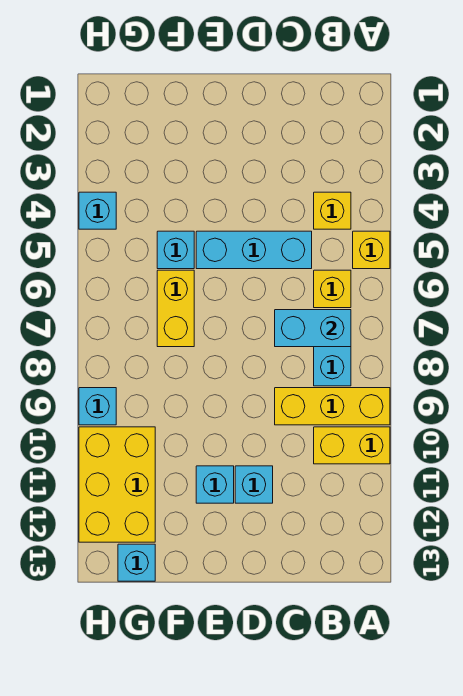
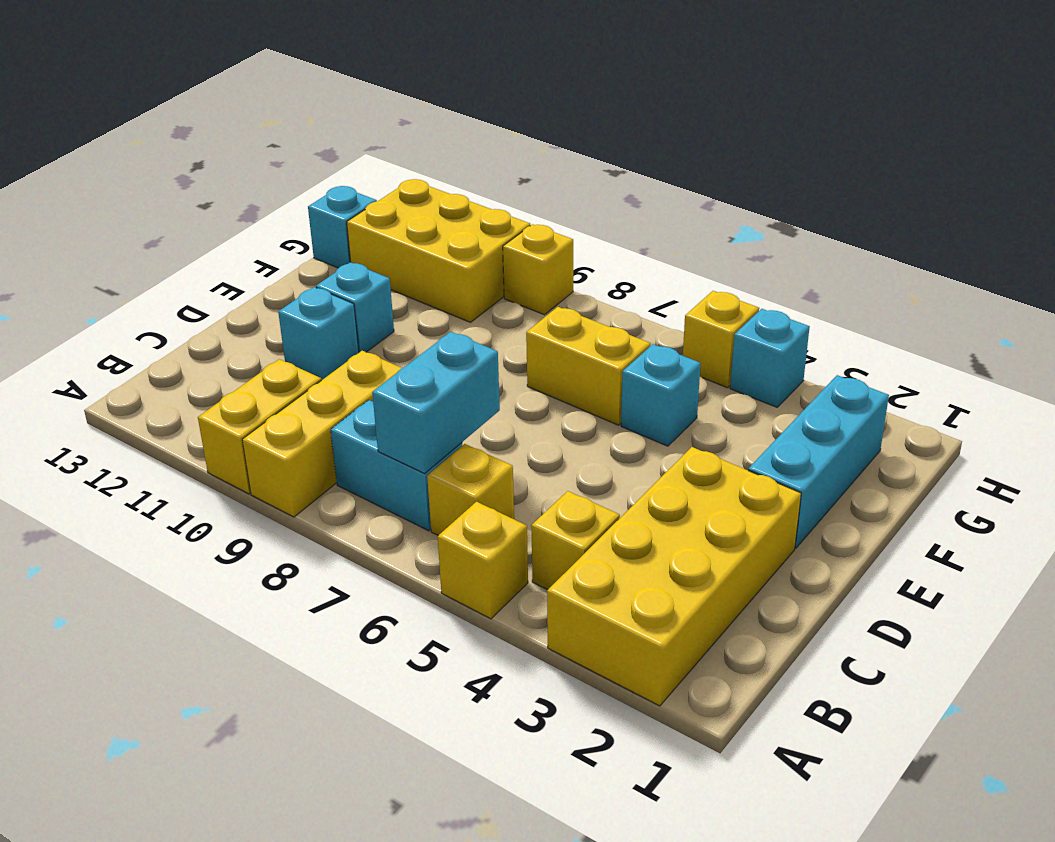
none -> yellow 2x4 brick [547,447,801,706]
cyan 1x3 brick [196,231,312,269] -> cyan 1x3 brick moved to [748,375,889,548]
none -> yellow 1x1 brick [683,291,759,388]
cyan 1x1 brick [79,388,116,425] -> yellow 1x1 brick [503,224,573,315]

